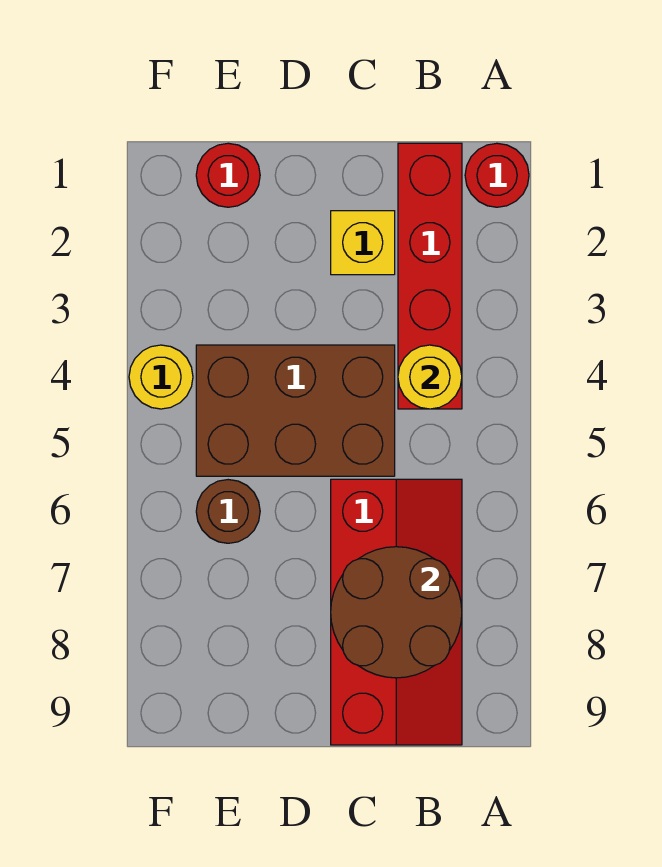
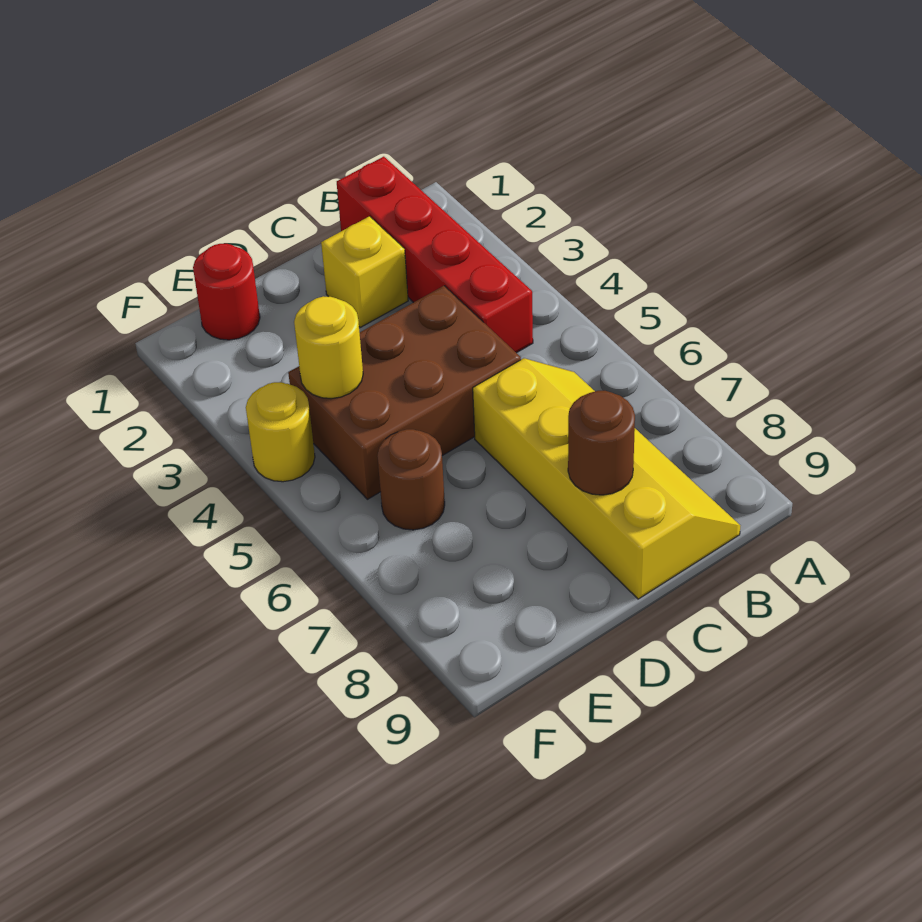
red 1x1 round brick [465,143,529,207] -> none
yellow 1x1 round brick [398,345,462,409] -> yellow 1x1 round brick moved to [294,296,363,399]
red 2x4 slope [331,479,462,745] -> yellow 2x4 slope [473,358,740,599]
brown 2x2 round brick [331,547,462,678] -> brown 1x1 round brick [568,391,635,495]

